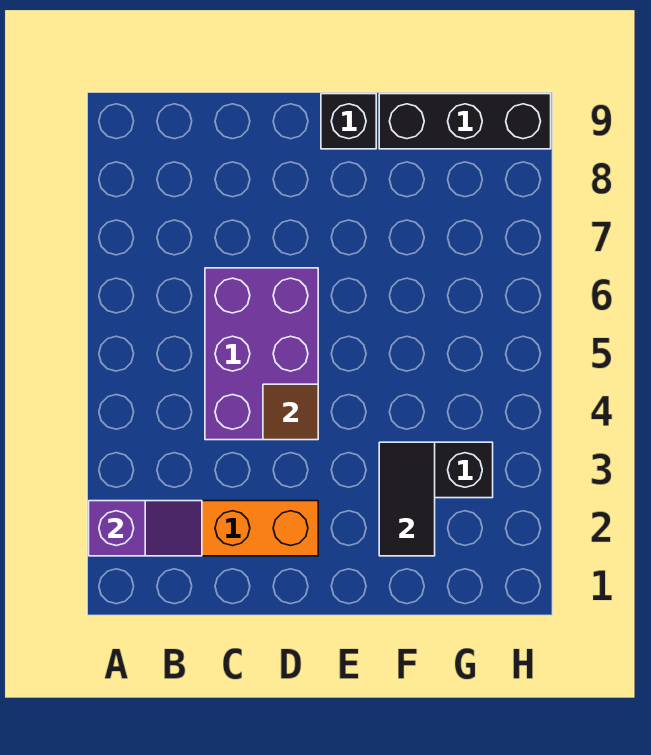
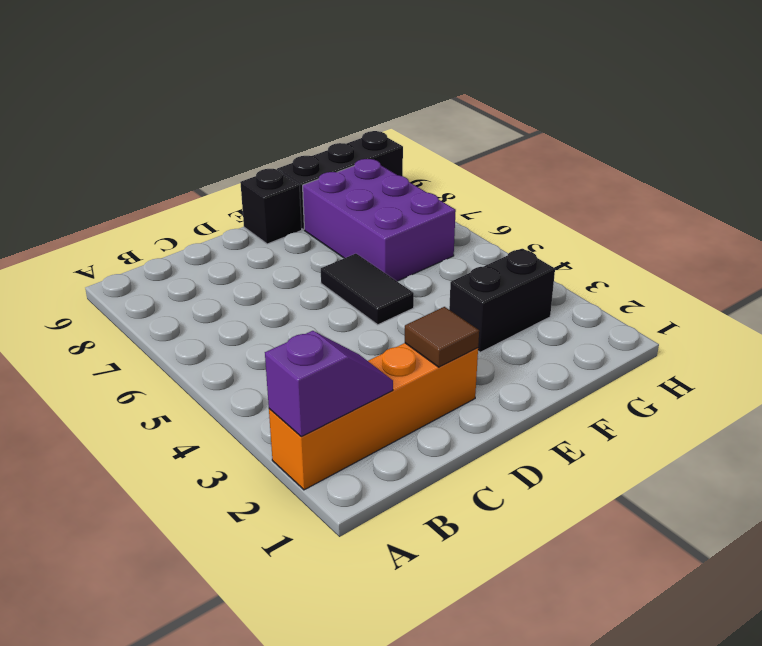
purple 2x3 brick [205,268,318,440] -> purple 2x3 brick moved to [303,159,456,281]
brown 1x1 tile [263,384,318,440] -> brown 1x1 tile moved to [405,307,479,367]
black 1x2 tile [379,442,435,556] -> black 1x2 tile moved to [321,254,414,325]

